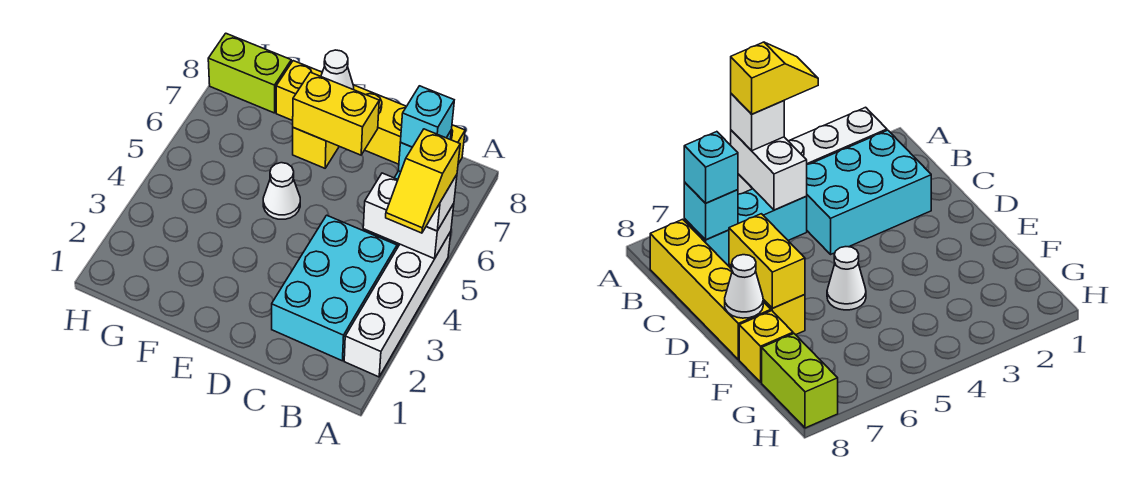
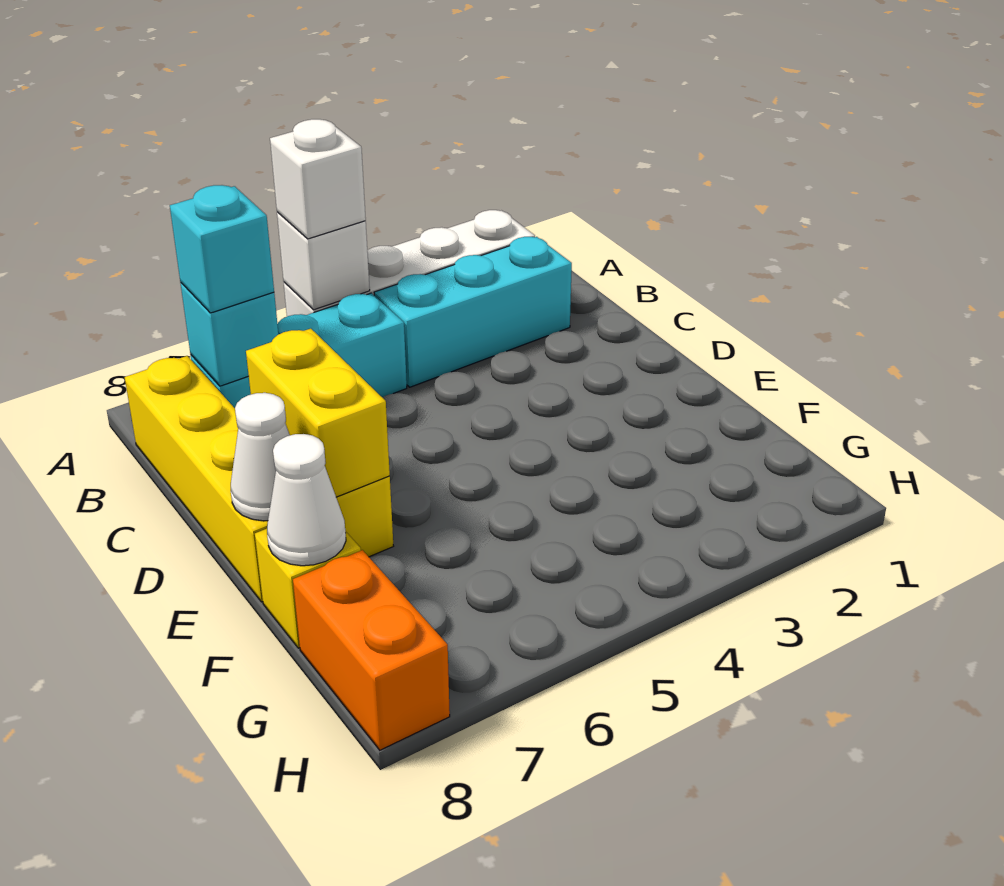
yellow 1x2 slope [386,129,460,233] -> none
white 1x2 brick [363,173,454,259] -> white 1x1 brick [277,212,370,310]
cyan 2x3 brick [272,215,397,361] -> cyan 1x3 brick [374,237,572,387]
white 1x1 cone [263,163,300,219] -> white 1x1 cone moved to [267,434,346,566]
lime 1x2 brick [208,33,291,113] -> orange 1x2 brick [293,550,450,750]

